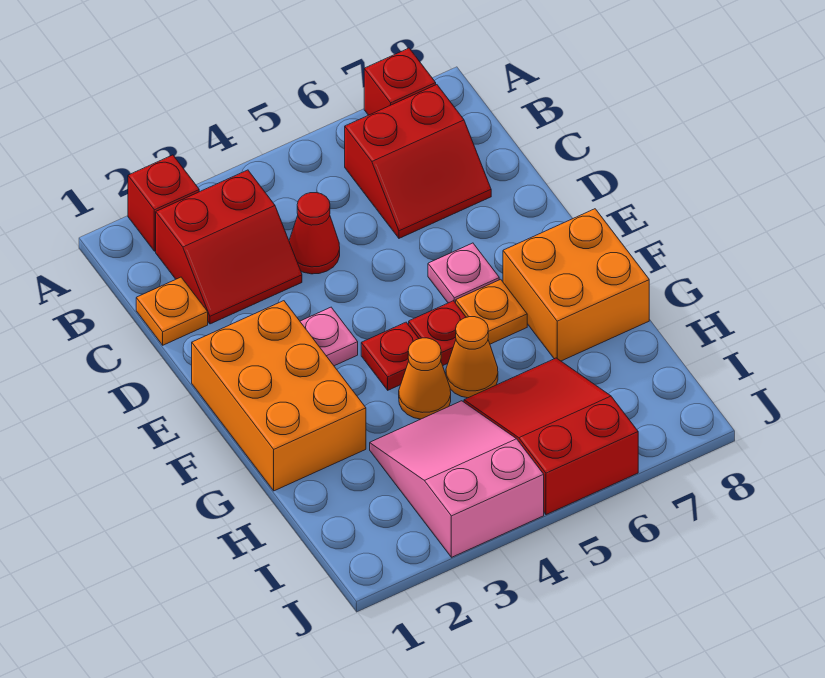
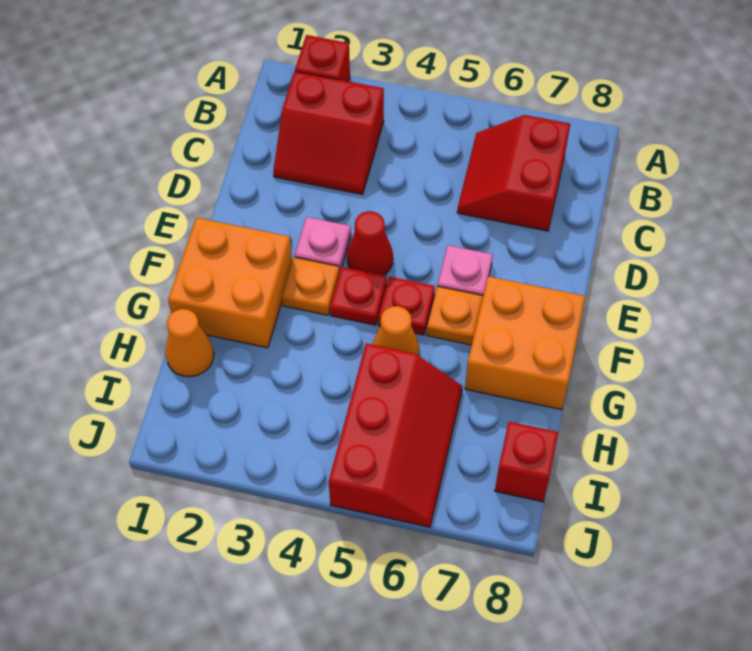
red 1x1 brick [364,48,436,115] -> red 1x1 brick moved to [495,422,558,502]
red 2x2 slope [345,85,491,238] -> red 2x2 slope turned to [457,115,570,231]
orange 1x1 plate [136,277,208,345] -> orange 1x1 plate moved to [282,257,339,315]
red 1x1 cone [289,193,340,274] -> red 1x1 cone moved to [347,211,393,275]
orange 2x3 brick [192,301,366,491] -> orange 2x2 brick [168,218,292,348]
orange 1x1 cone [399,338,451,419] -> orange 1x1 cone moved to [165,309,214,377]
pink 2x3 slope [370,401,544,557] -> none
red 2x3 slope [464,358,638,515] -> red 2x3 slope turned to [329,343,462,527]

